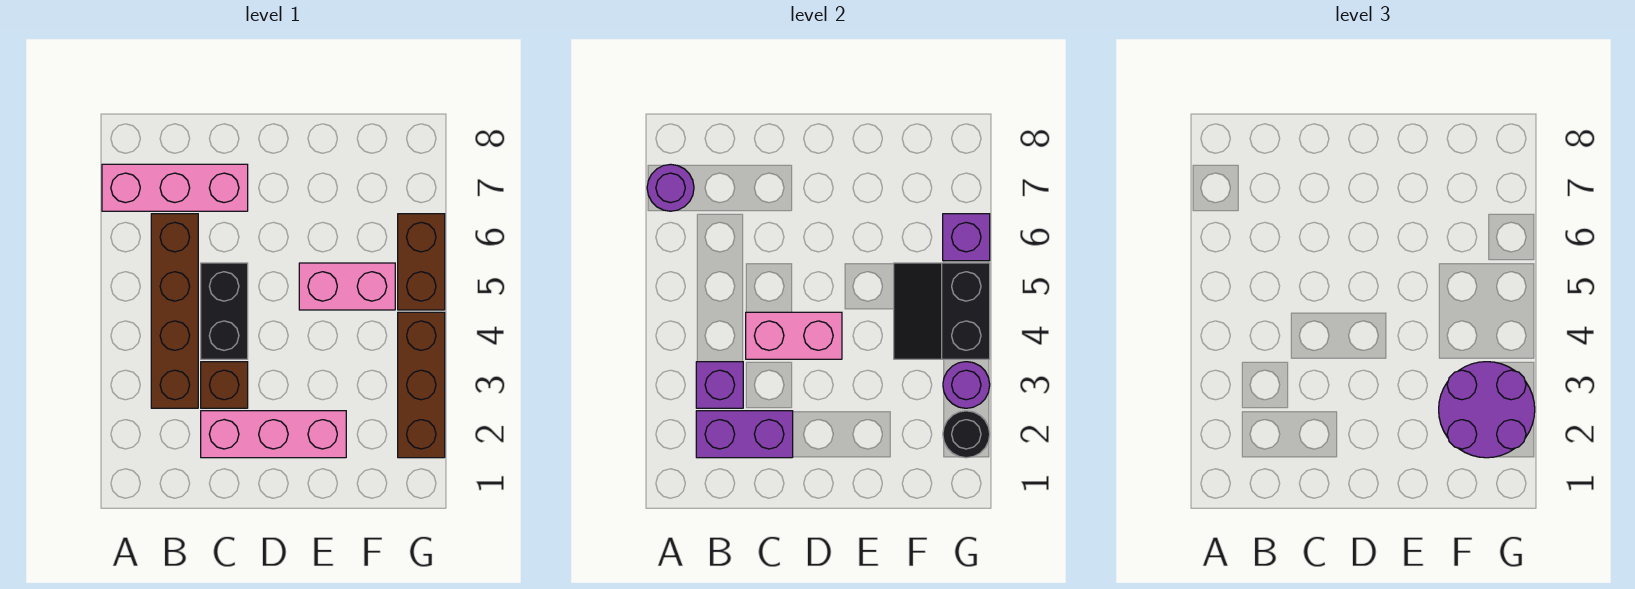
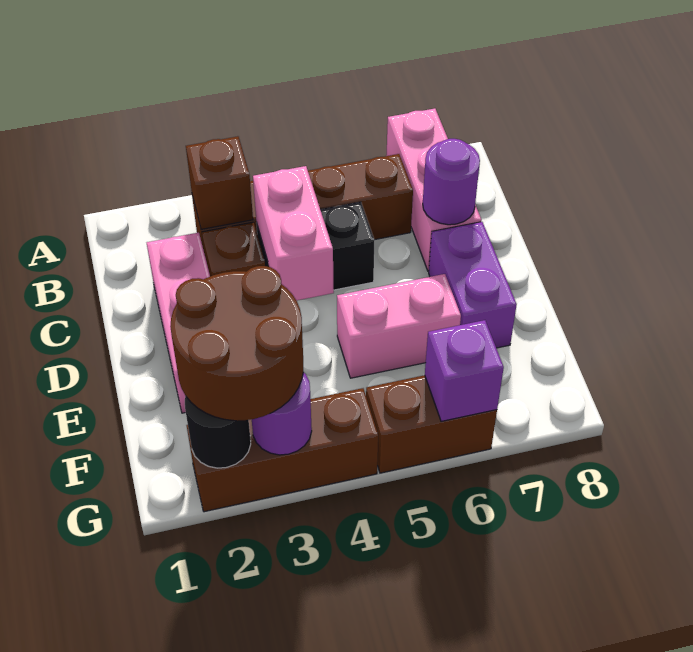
purple 1x1 round brick [647,164,694,211] -> purple 1x1 round brick moved to [423,139,480,225]
purple 1x2 brick [696,411,793,458] -> purple 1x2 brick moved to [429,222,517,348]
purple 1x1 brick [696,362,743,408] -> brown 1x1 brick [186,136,253,229]
pink 1x2 brick [299,263,395,310] -> pink 1x2 brick turned to [337,274,461,378]
purple 2x2 round brick [1439,362,1535,458] -> brown 2x2 round brick [170,266,303,421]
black 2x2 slope [894,263,990,359] -> none

